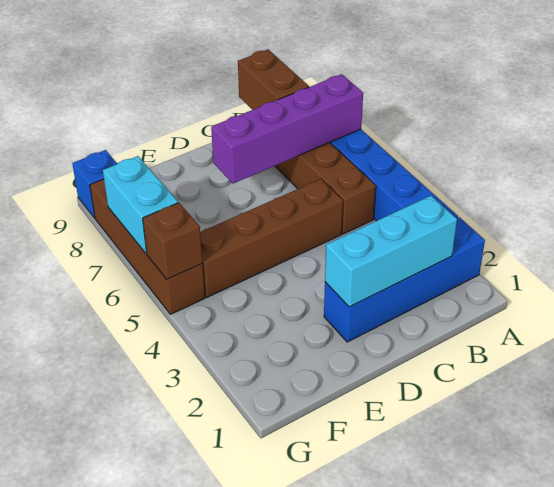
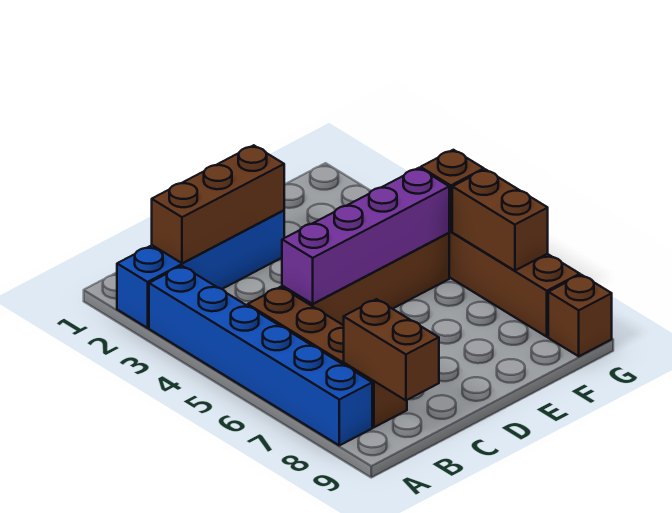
purple 1x4 brick [211,74,363,183] -> purple 1x4 brick moved to [282,168,449,304]
cyan 1x3 brick [325,196,457,307] -> brown 1x3 brick [152,145,284,263]
cyan 1x2 brick [103,156,178,254] -> brown 1x2 brick [452,169,548,271]
blue 1x1 brick [72,150,117,218] -> brown 1x1 brick [548,275,612,356]

